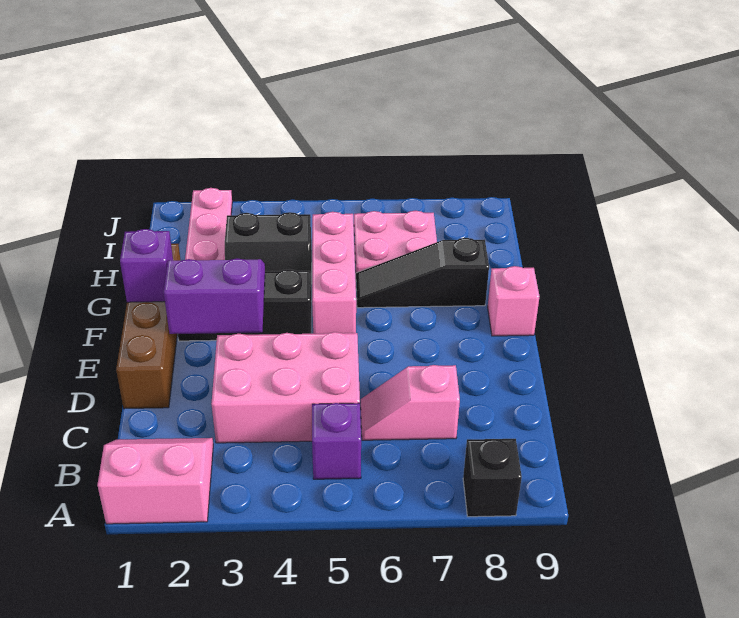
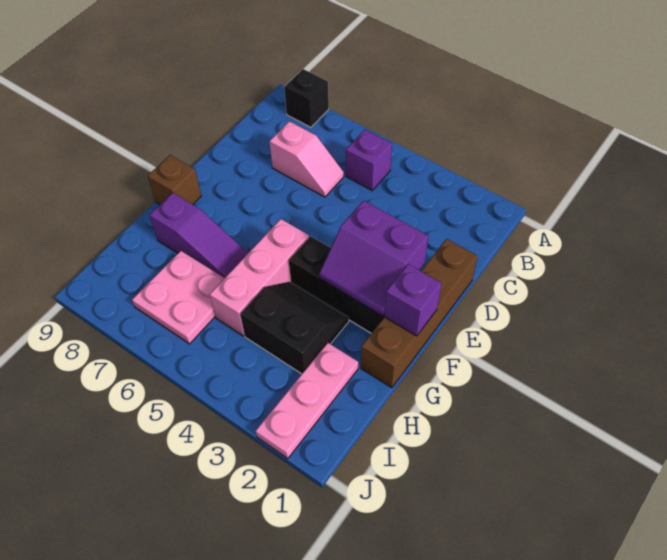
pink 2x2 slope [97,438,213,524] -> none
pink 2x3 brick [211,332,360,443] -> none
pink 1x1 brick [488,266,539,336] -> brown 1x1 brick [148,155,201,205]
black 1x3 slope [356,238,489,308] -> purple 1x3 slope [149,193,248,278]

